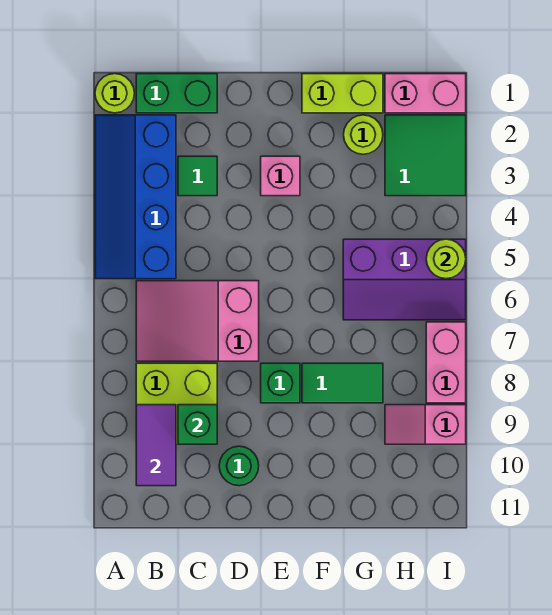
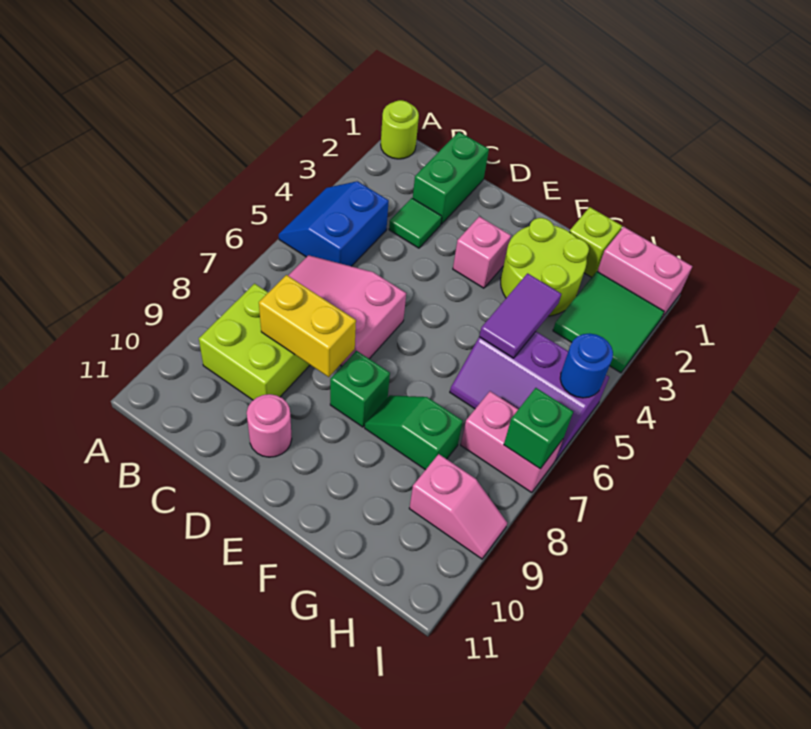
blue 2x4 slope [95,115,176,279] -> blue 2x2 slope [279,181,389,266]
green 1x2 brick [136,74,217,113] -> green 1x2 brick turned to [413,132,489,224]
purple 1x2 tile [136,405,176,486] -> purple 1x2 tile moved to [479,273,561,358]
none -> yellow 1x2 brick [259,275,356,377]
green 1x1 brick [178,405,217,444] -> green 1x1 brick moved to [504,388,573,469]
green 1x1 round brick [219,446,259,486] -> pink 1x1 round brick [247,394,292,457]
lime 1x2 brick [302,74,383,113] -> lime 1x1 brick [569,207,622,277]
green 1x2 tile [302,363,383,403] -> green 1x2 slope [365,395,463,470]
lime 1x1 round brick [344,115,383,154] -> lime 2x2 round brick [501,218,589,316]
pink 1x2 slope [385,405,466,444] -> pink 1x2 slope turned to [409,454,507,559]
lime 1x1 round brick [426,239,466,279] -> blue 1x1 round brick [560,333,613,398]
pink 1x2 brick [426,322,466,403] -> pink 1x2 brick turned to [461,391,563,493]

